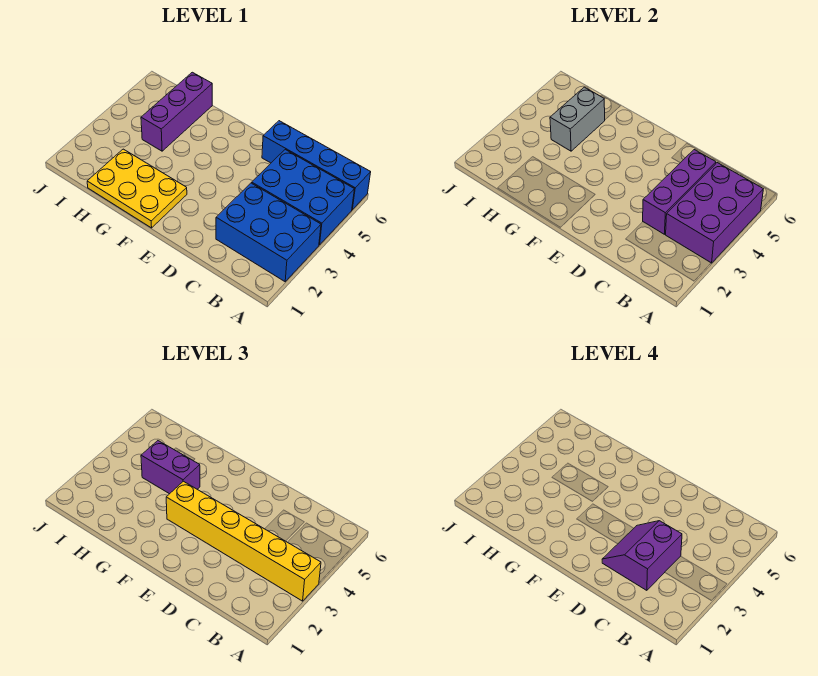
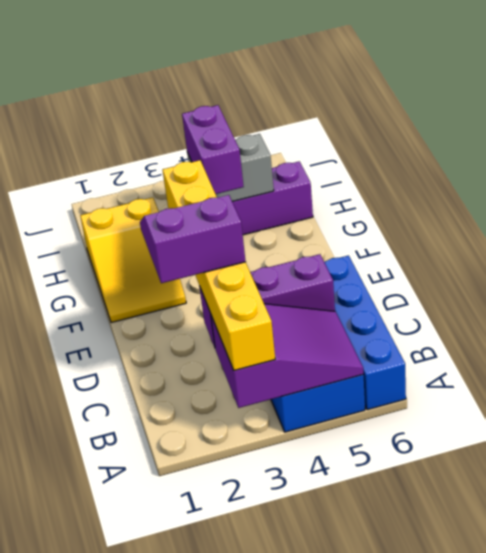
blue 2x3 brick [216,183,321,282] -> none
purple 2x3 brick [666,163,763,263] -> purple 2x3 slope [211,304,364,408]
yellow 2x3 plate [87,149,187,228] -> yellow 2x3 slope [80,197,186,323]

